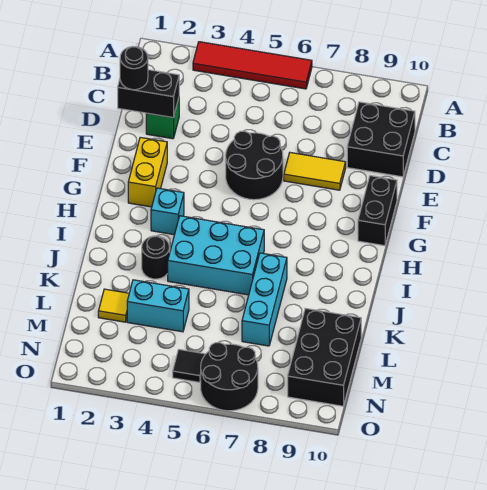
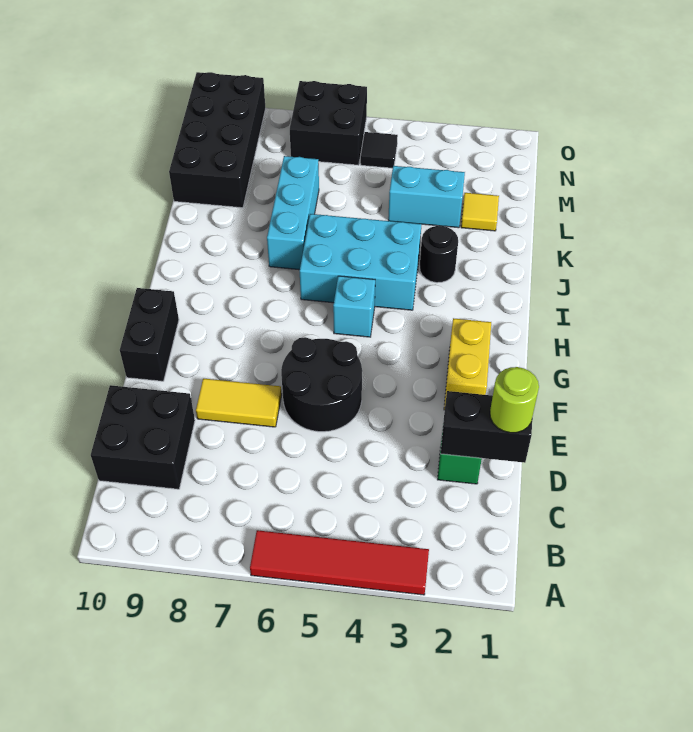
black 1x1 round brick [120,46,148,90] -> lime 1x1 round brick [490,367,539,433]
cyan 1x1 brick [151,188,184,235] -> cyan 1x1 brick moved to [333,276,375,337]
black 2x3 brick [288,308,361,406] -> black 2x4 brick [169,72,266,208]
black 2x2 round brick [201,343,258,411] -> black 2x2 brick [290,81,367,165]

